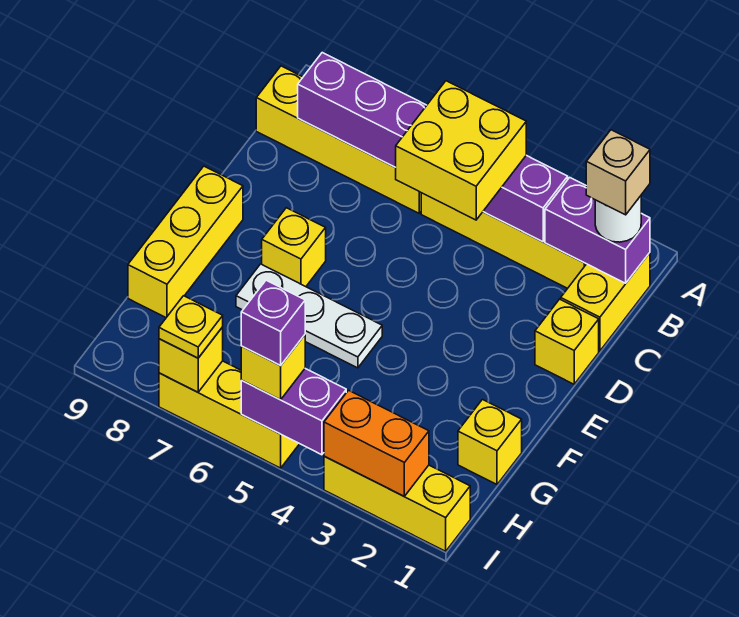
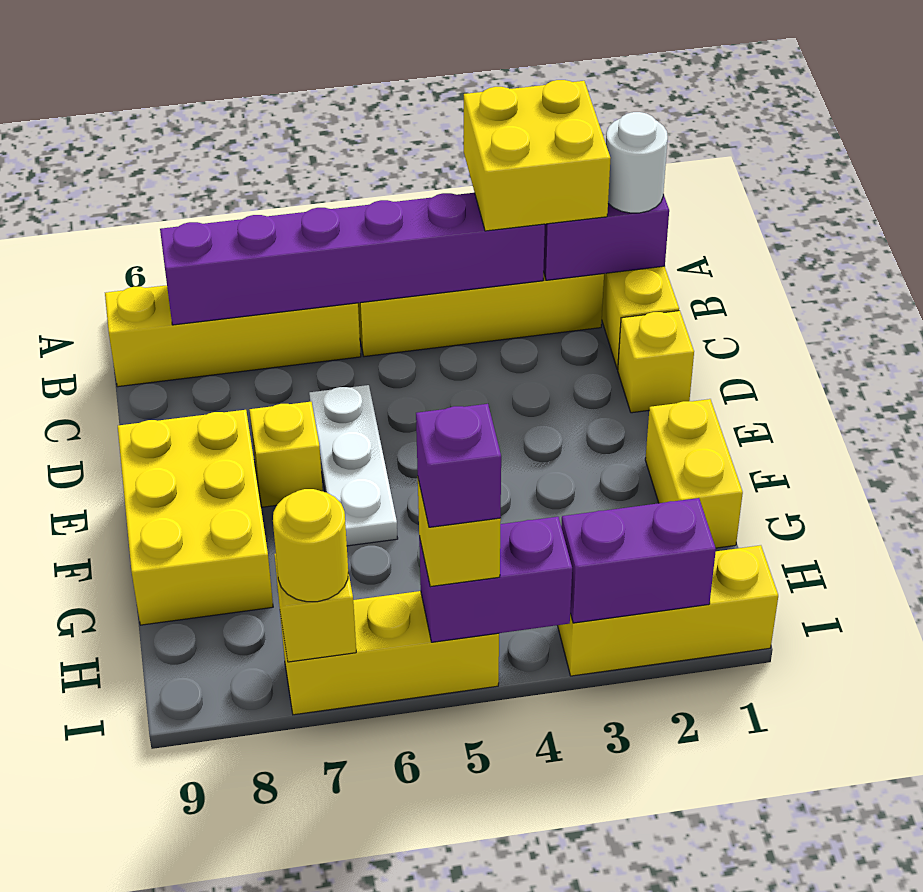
tan 1x1 brick [586,130,650,215] -> none
yellow 2x2 brick [395,81,526,220] -> yellow 2x2 brick moved to [464,80,611,231]
yellow 1x3 brick [128,166,243,318] -> yellow 2x3 brick [118,410,273,625]
white 1x3 plate [236,264,382,368] -> white 1x3 plate turned to [309,385,398,546]
yellow 1x1 brick [458,400,522,484] -> yellow 1x2 brick [645,399,743,548]
orange 1x2 brick [324,390,429,496] -> purple 1x2 brick [561,498,716,623]
yellow 1x1 plate [159,296,223,358] -> yellow 1x1 round brick [273,489,348,602]

